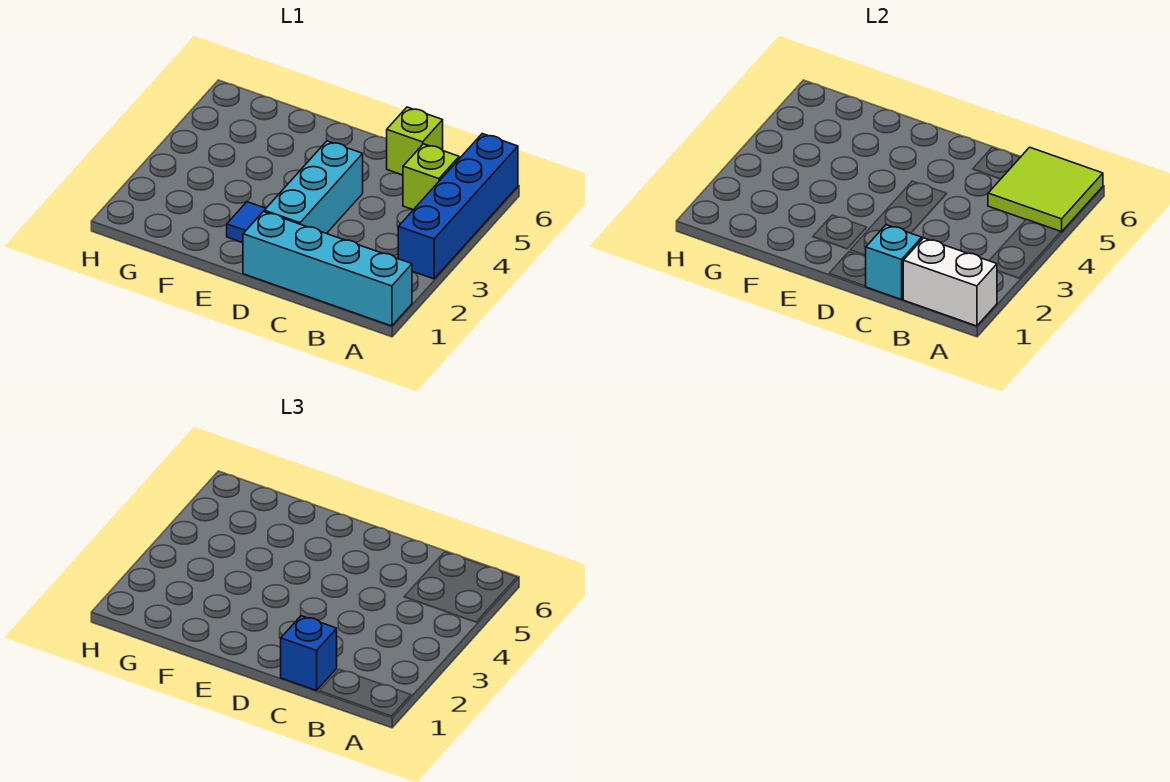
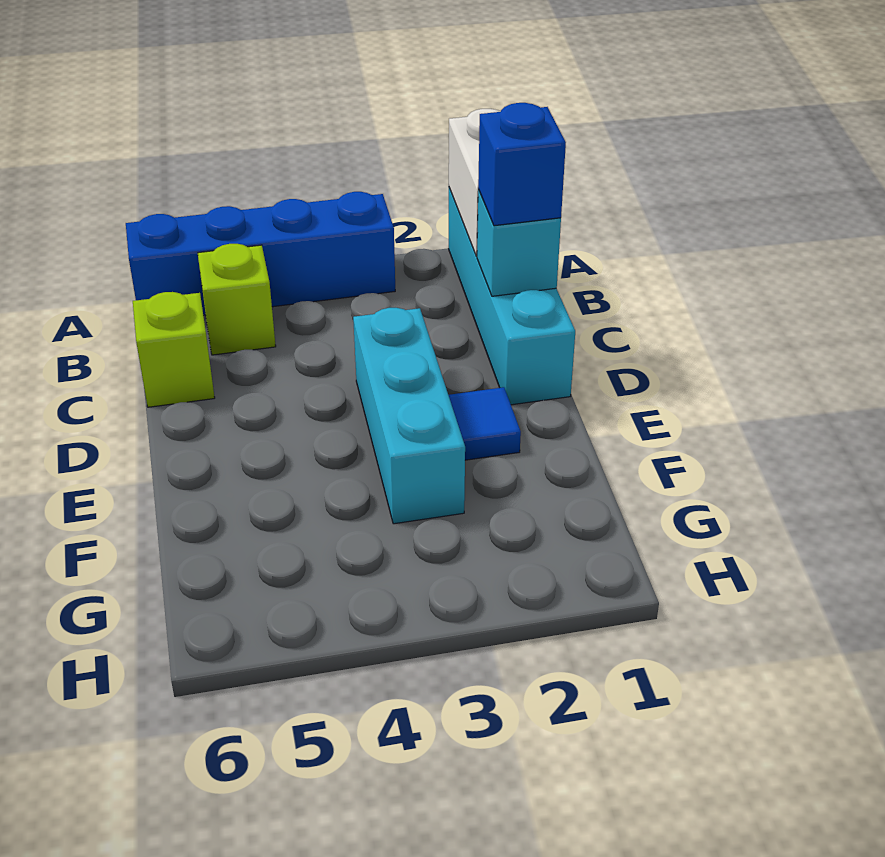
lime 2x2 tile [988,147,1103,232] -> none
cyan 1x3 brick [264,141,363,234] -> cyan 1x3 brick turned to [353,308,465,524]

